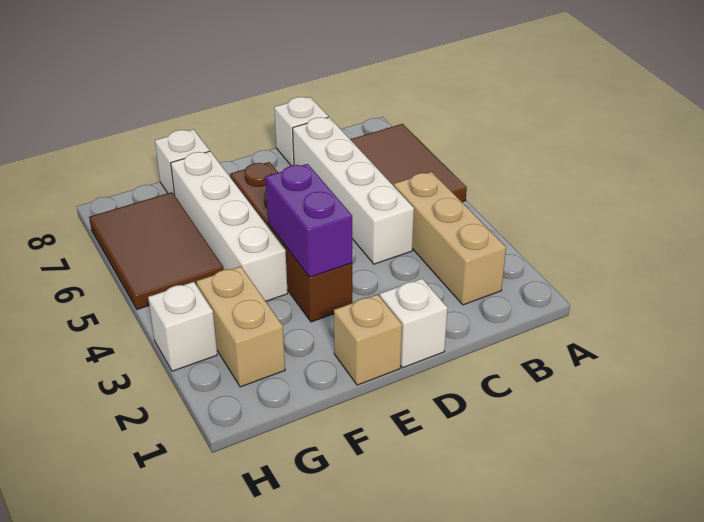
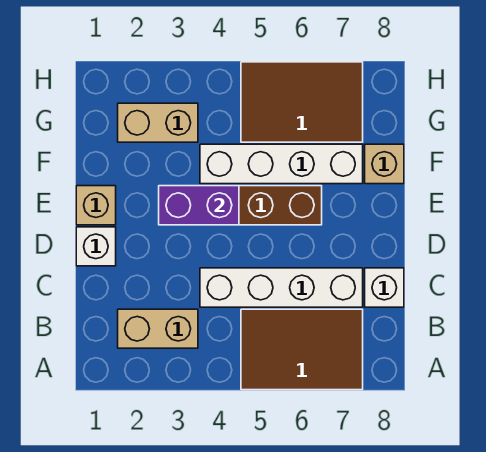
tan 1x3 brick [394,172,506,305] -> tan 1x2 brick [118,309,198,348]
white 1x1 brick [155,129,210,195] -> tan 1x1 brick [365,144,404,184]
white 1x1 brick [148,282,217,371] -> none

